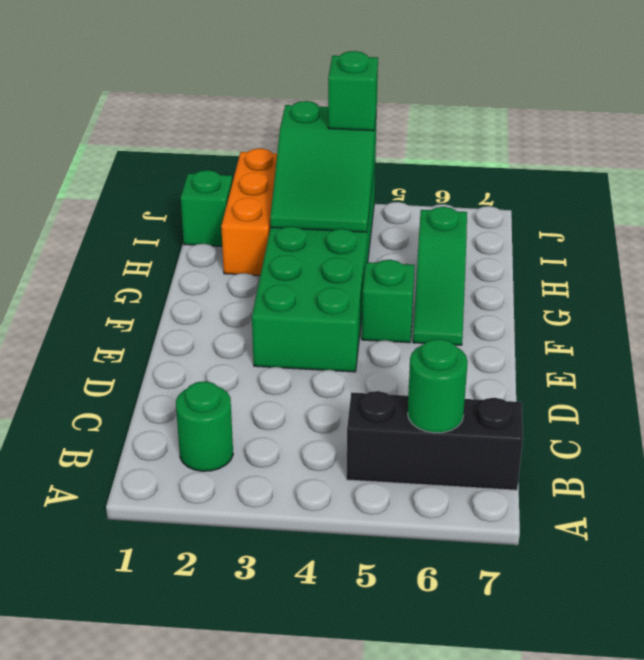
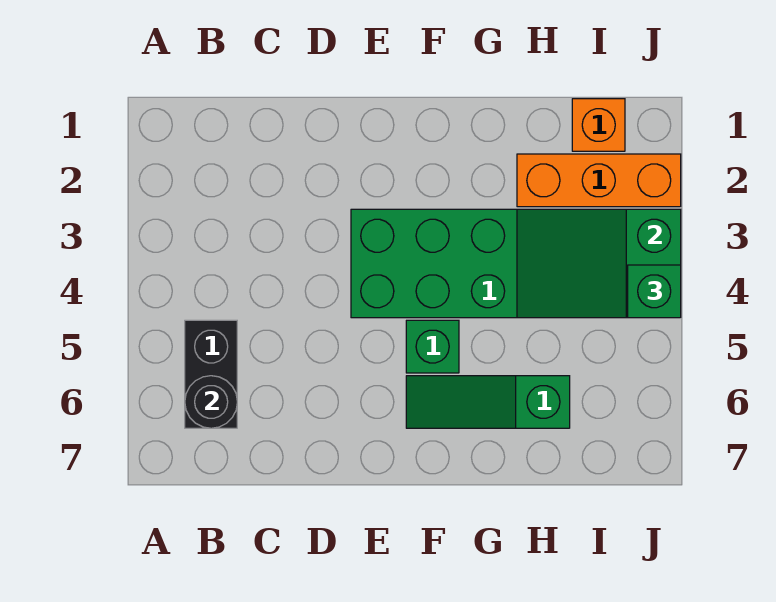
green 1x1 round brick [176,381,233,471] -> none
black 1x3 brick [346,391,523,490] -> black 1x2 brick [185,320,237,428]
green 1x1 round brick [408,339,468,433] -> black 1x1 round brick [185,376,237,428]
green 1x1 brick [181,170,232,246] -> orange 1x1 brick [572,99,625,151]

